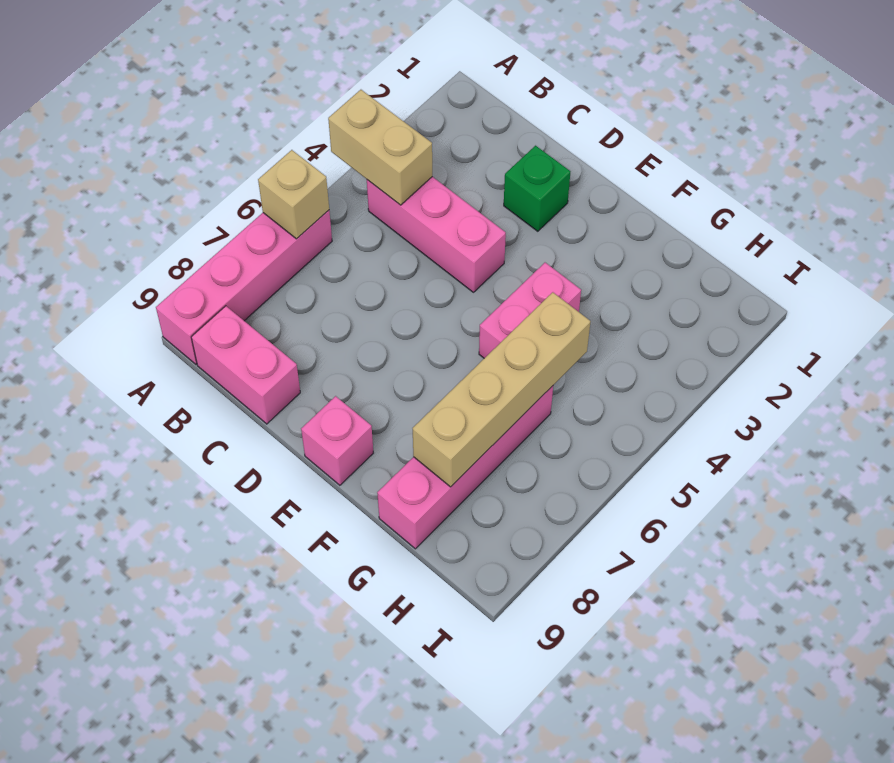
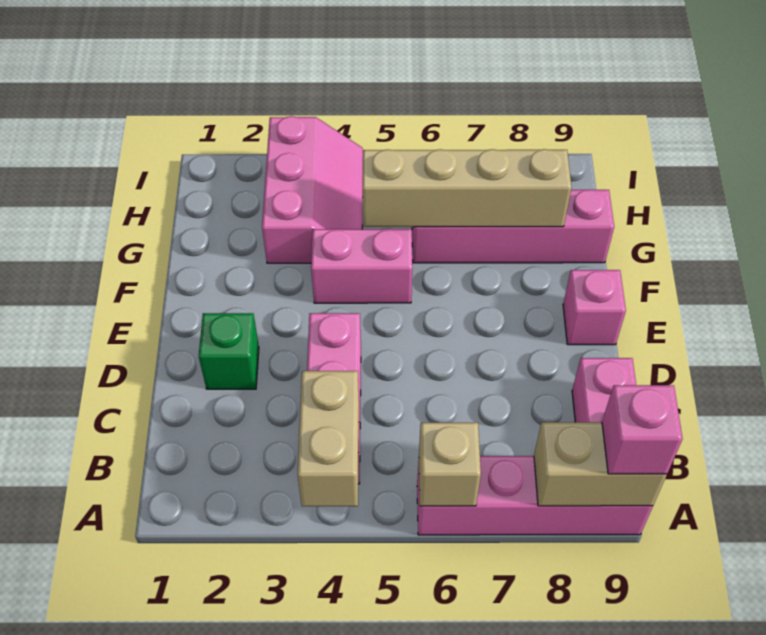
none -> tan 1x2 brick [534,422,667,506]
none -> pink 1x1 brick [602,385,683,474]
none -> pink 2x3 slope [262,116,363,263]

